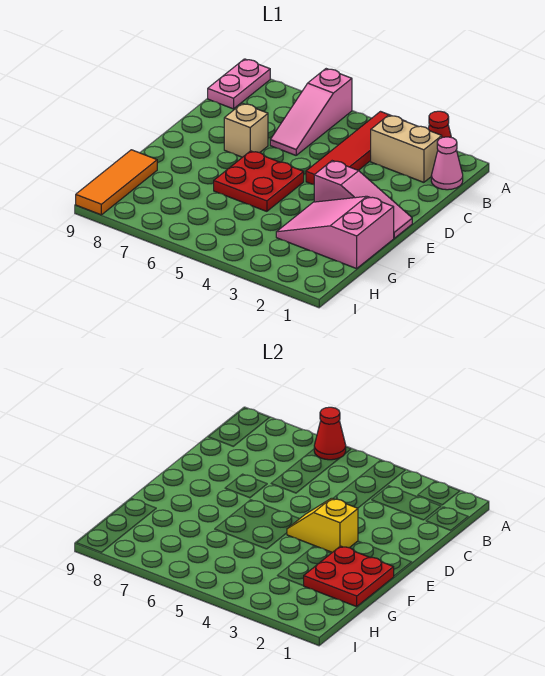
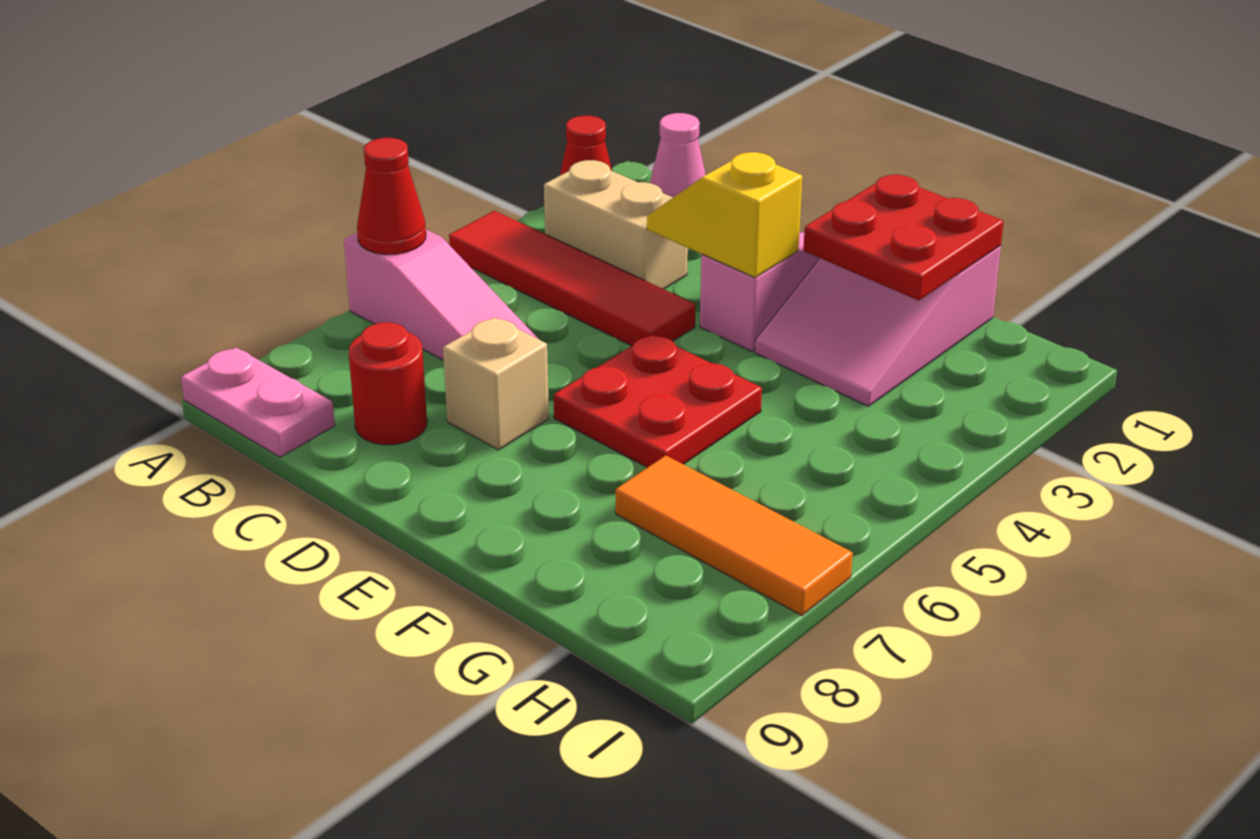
tan 1x2 brick [371,115,442,182] -> tan 1x2 brick turned to [544,160,688,289]
none -> red 1x1 round brick [349,323,427,445]
yellow 1x2 slope [287,498,358,552] -> yellow 1x2 slope turned to [647,152,802,278]
orange 1x3 tile [76,150,157,215] -> orange 1x3 tile moved to [615,455,853,616]

